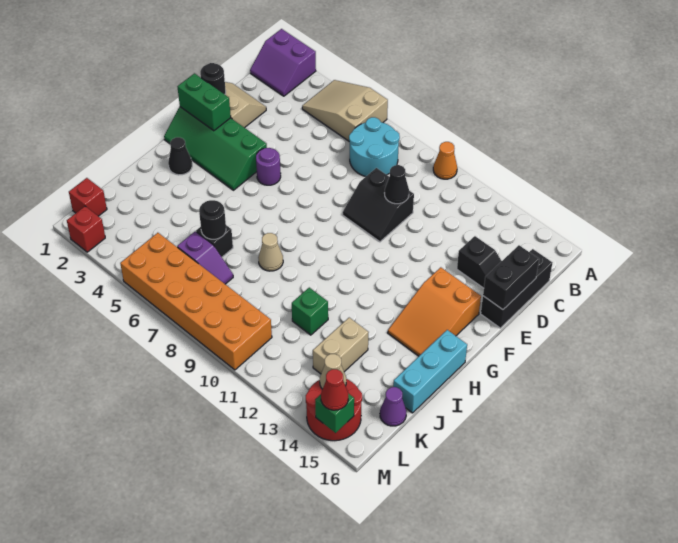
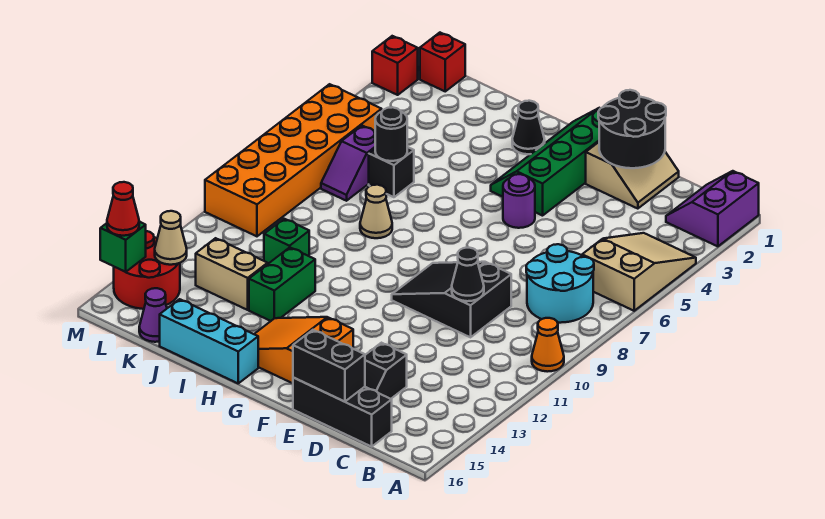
black 2x2 slope [343,168,414,242] -> black 2x3 slope [392,262,511,337]
black 1x1 round brick [200,63,226,94] -> black 2x2 round brick [598,90,666,168]
green 1x2 brick [177,73,231,131] -> green 1x2 brick moved to [249,247,315,321]

